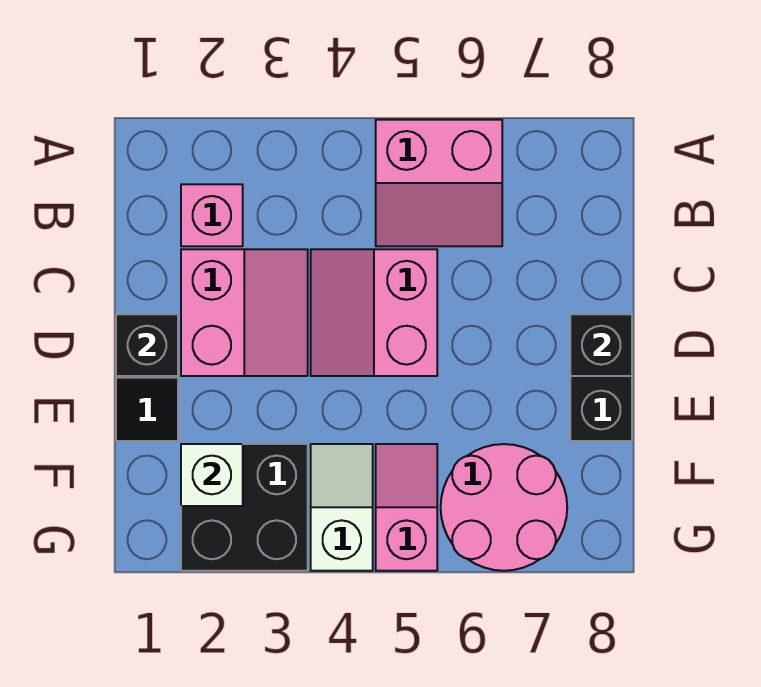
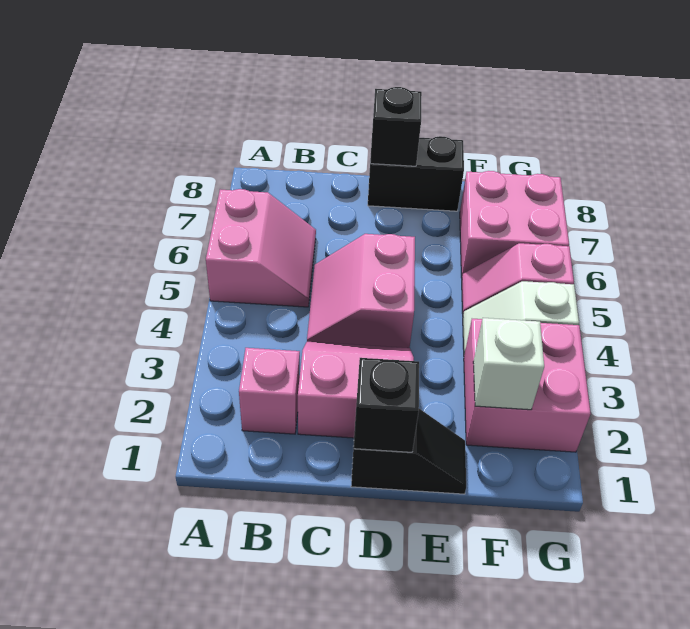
pink 2x2 slope [311,249,437,376] -> pink 2x2 slope turned to [307,234,415,348]
black 2x2 brick [181,444,308,571] -> pink 2x2 brick [464,319,591,452]
pink 2x2 round brick [441,444,567,571] -> pink 2x2 brick [460,171,569,278]

